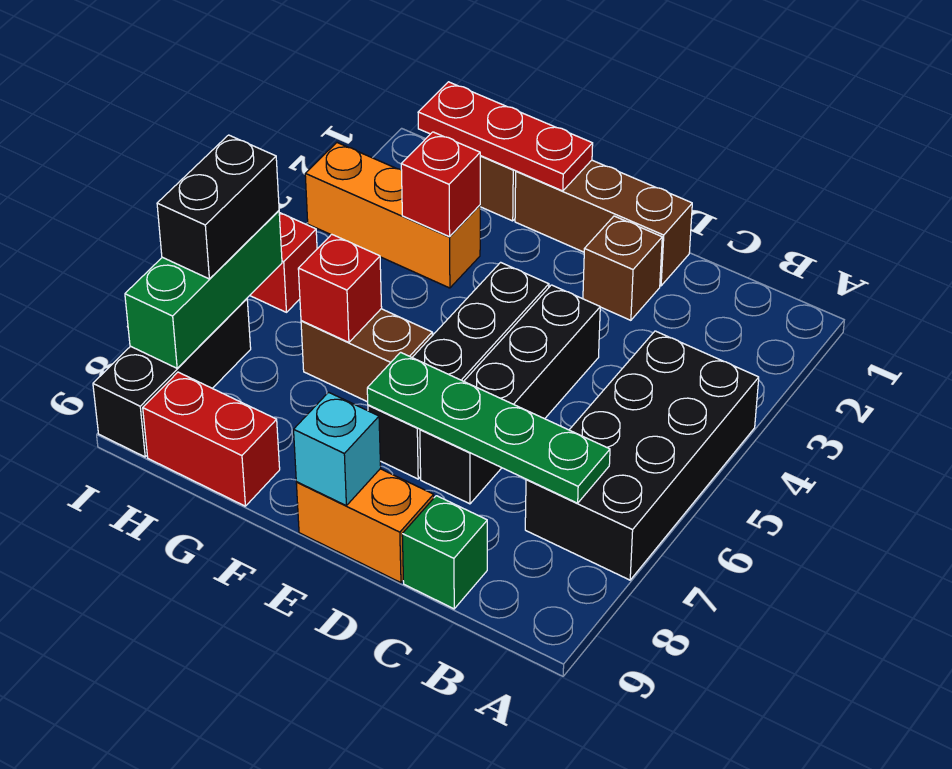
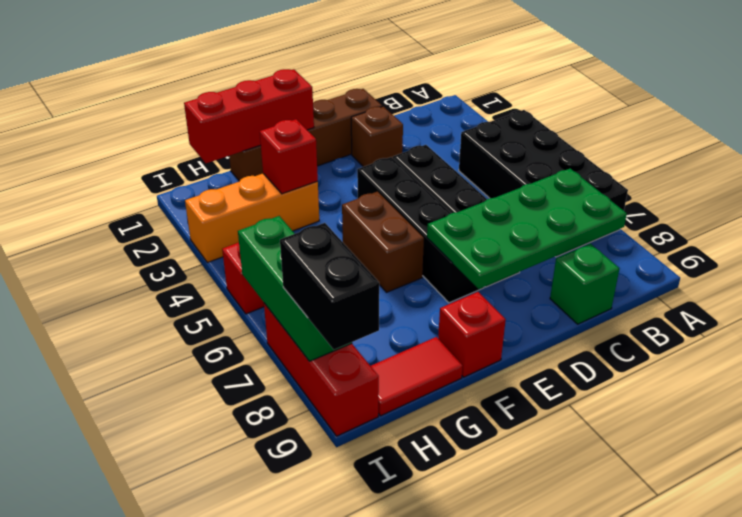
green 1x4 plate [367,352,610,503] -> green 2x4 plate [427,169,627,289]
orange 1x2 brick [296,469,434,583] -> none
cyan 1x1 brick [294,392,381,506] -> none
red 1x3 plate [418,82,593,191] -> red 1x3 brick [184,69,314,163]
brown 1x2 brick [301,309,432,402] -> brown 1x2 brick turned to [342,192,424,292]
red 1x1 brick [298,234,382,342] -> red 1x1 brick moved to [438,292,506,377]
red 1x2 brick [143,372,280,506] -> red 1x2 tile [371,337,463,416]
black 1x2 brick [157,135,279,279] -> black 1x2 brick moved to [280,223,379,350]
black 1x3 brick [93,299,251,457] -> red 1x3 brick [264,303,379,436]

